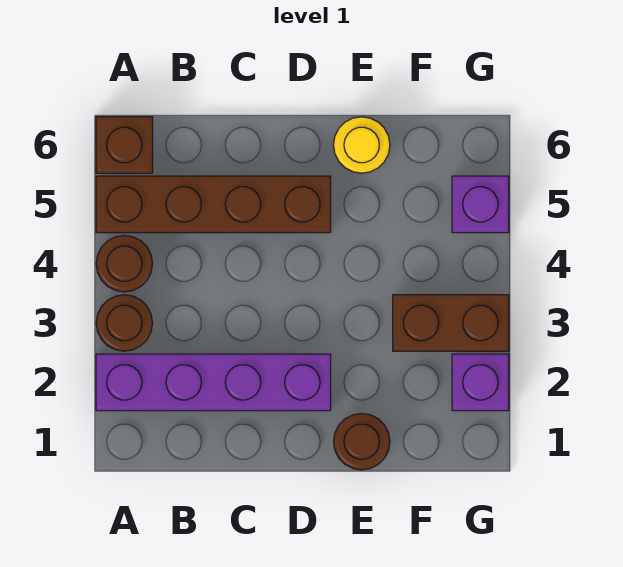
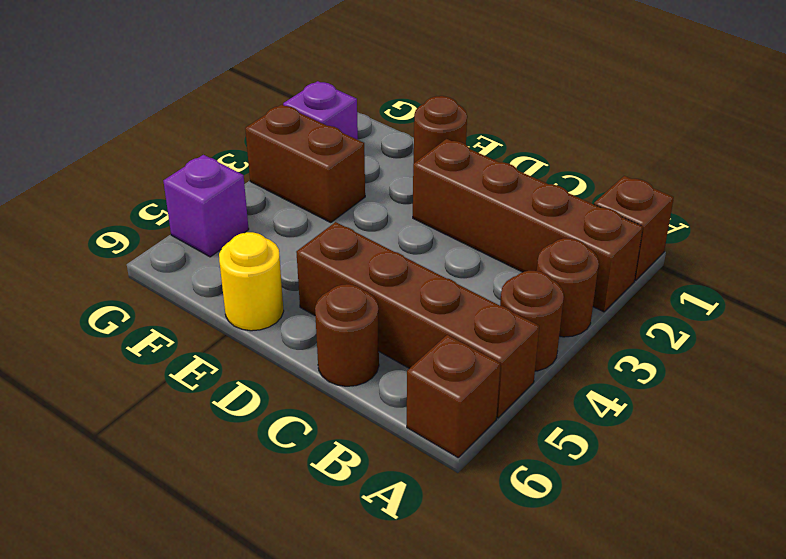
none -> brown 1x1 brick [594,176,674,280]
purple 1x4 brick [96,354,331,411] -> brown 1x4 brick [413,139,643,312]
none -> brown 1x1 round brick [315,284,379,386]

